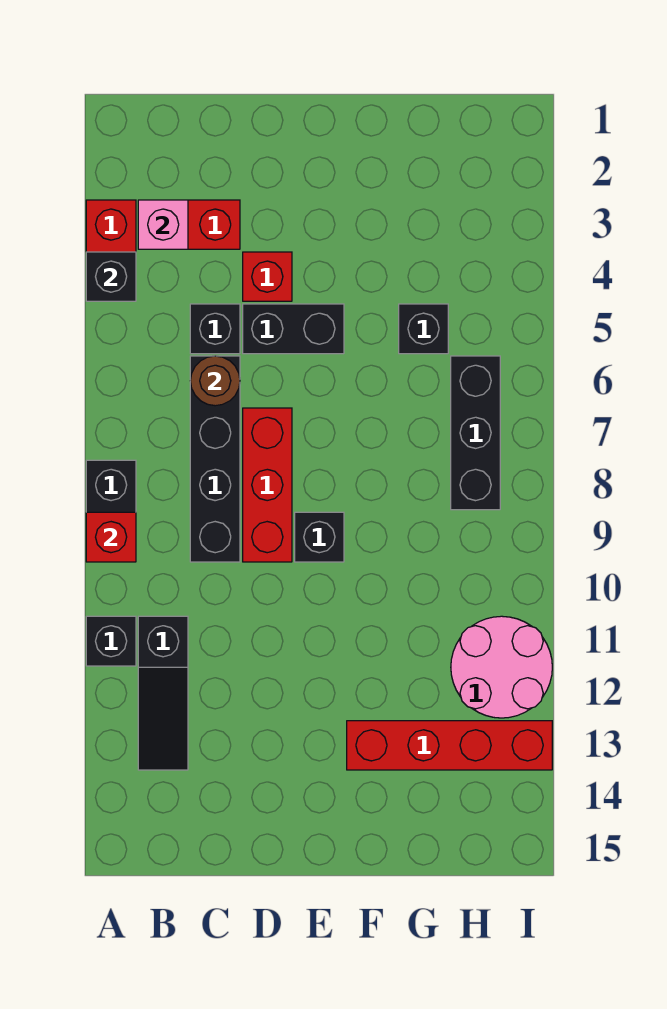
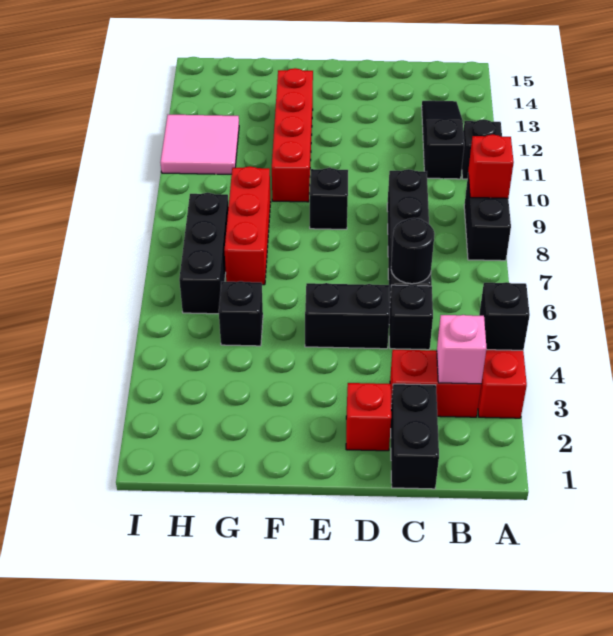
none -> black 1x2 brick [391,384,439,489]
brown 1x1 round brick [190,356,240,406] -> black 1x1 round brick [391,218,434,284]
red 1x1 brick [243,252,292,301] -> red 1x1 brick moved to [346,383,391,451]
red 1x3 brick [243,408,292,562] -> red 1x3 brick moved to [224,166,271,285]
red 1x4 brick [347,721,552,770] -> red 1x4 brick turned to [272,68,313,202]
pink 2x2 round brick [451,616,552,718] -> pink 2x2 tile [161,115,239,174]

